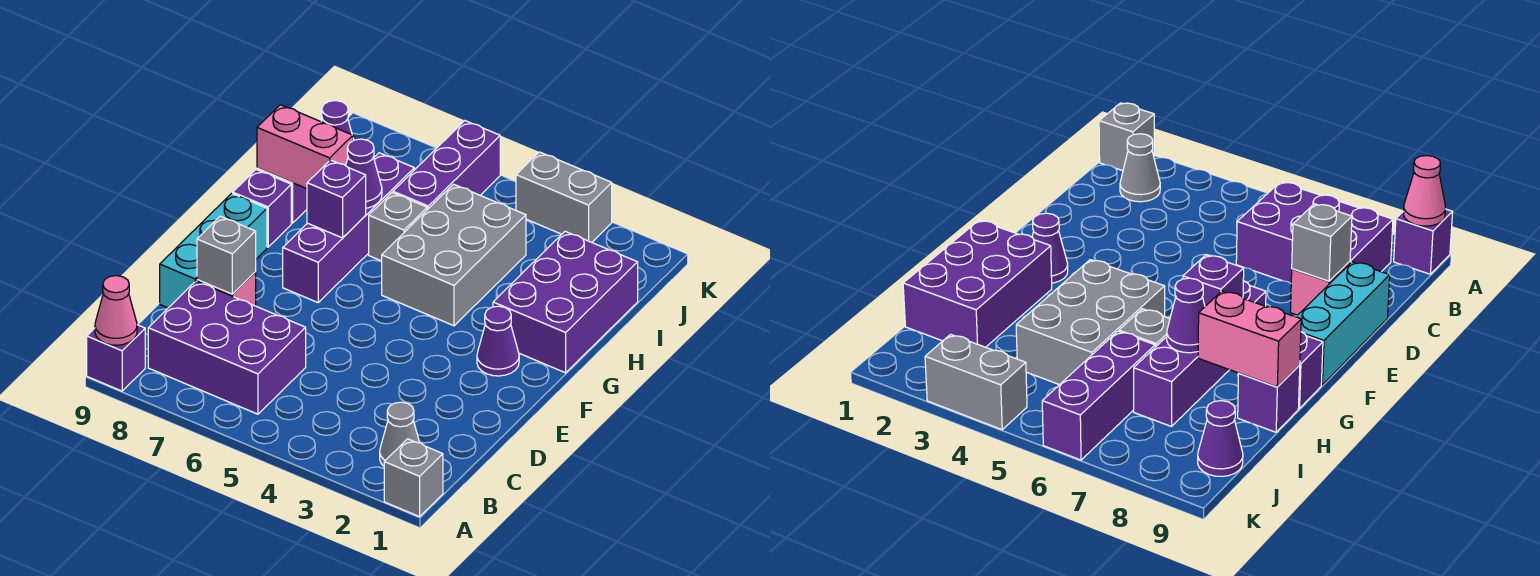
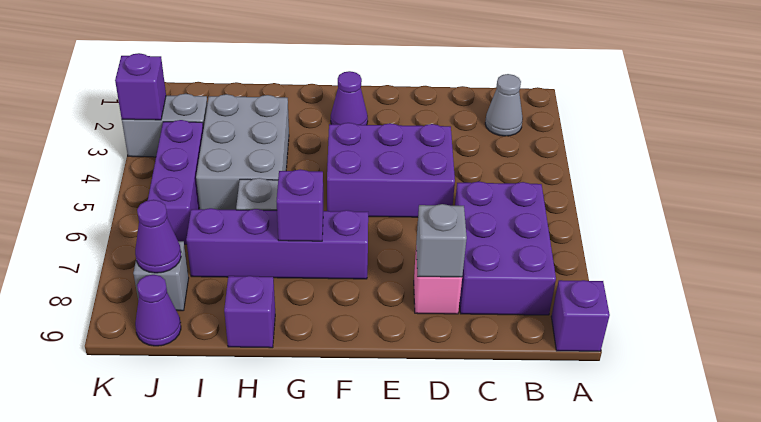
grey 1x1 brick [384,439,443,517] -> grey 1x1 brick moved to [133,241,189,311]
pink 1x1 cone [95,276,137,345] -> none
cyan 1x3 brick [160,193,267,308] -> none
purple 2x3 brick [493,231,638,373] -> purple 2x3 brick moved to [327,123,455,217]
grey 2x3 brick [382,184,526,326] -> grey 2x3 brick turned to [196,94,289,210]
purple 1x1 brick [233,170,291,247] -> purple 1x1 brick moved to [115,53,166,120]
purple 1x1 cone [346,139,382,208] -> purple 1x1 cone moved to [135,200,181,273]
pink 1x2 brick [257,105,353,189] -> none
purple 1x3 brick [393,121,500,210] -> purple 1x3 brick turned to [148,120,203,244]
grey 1x2 brick [516,152,612,242] -> grey 1x2 brick turned to [122,94,208,157]

